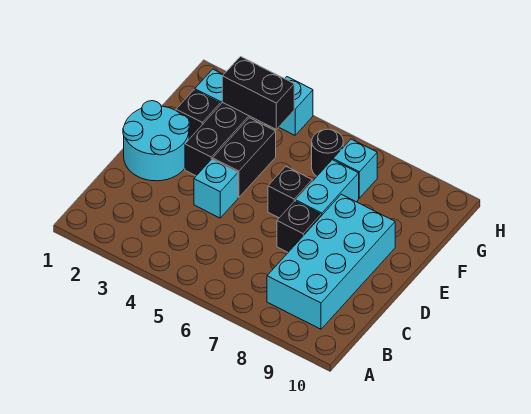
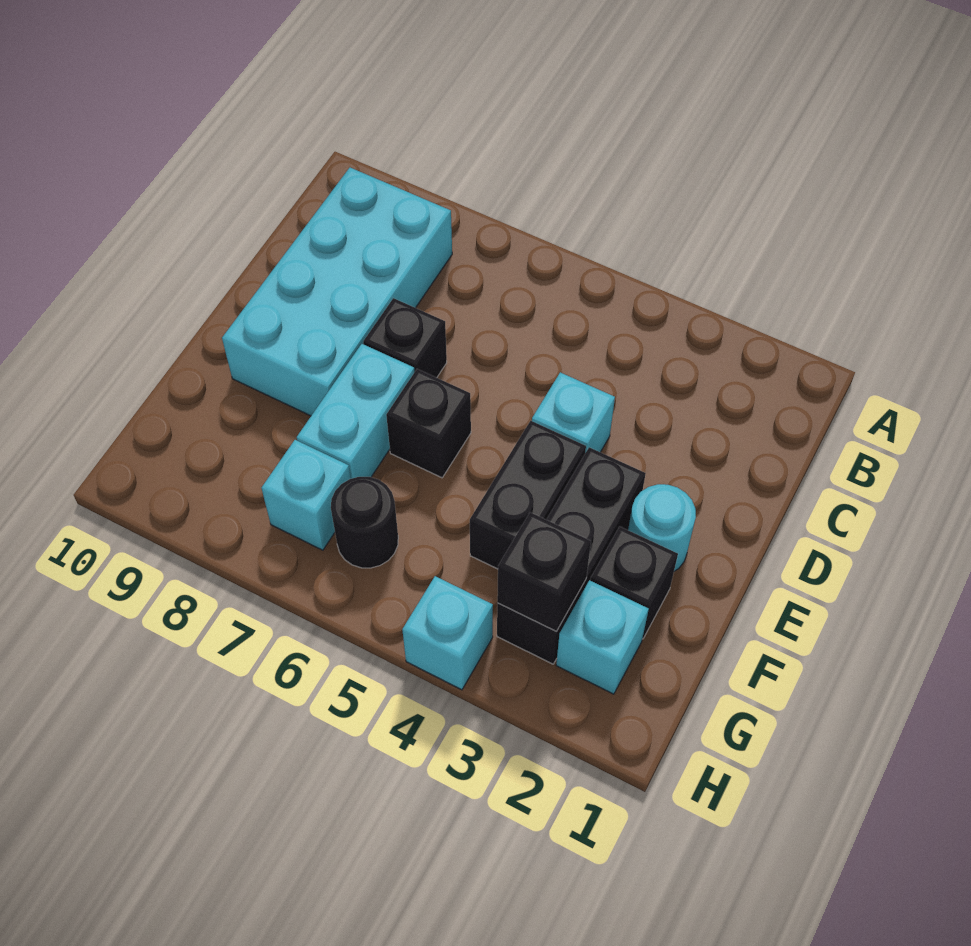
cyan 2x2 round brick [123,101,189,181] -> cyan 1x1 round brick [628,484,696,571]
black 1x2 brick [222,57,294,129] -> black 1x1 brick [497,512,591,632]

